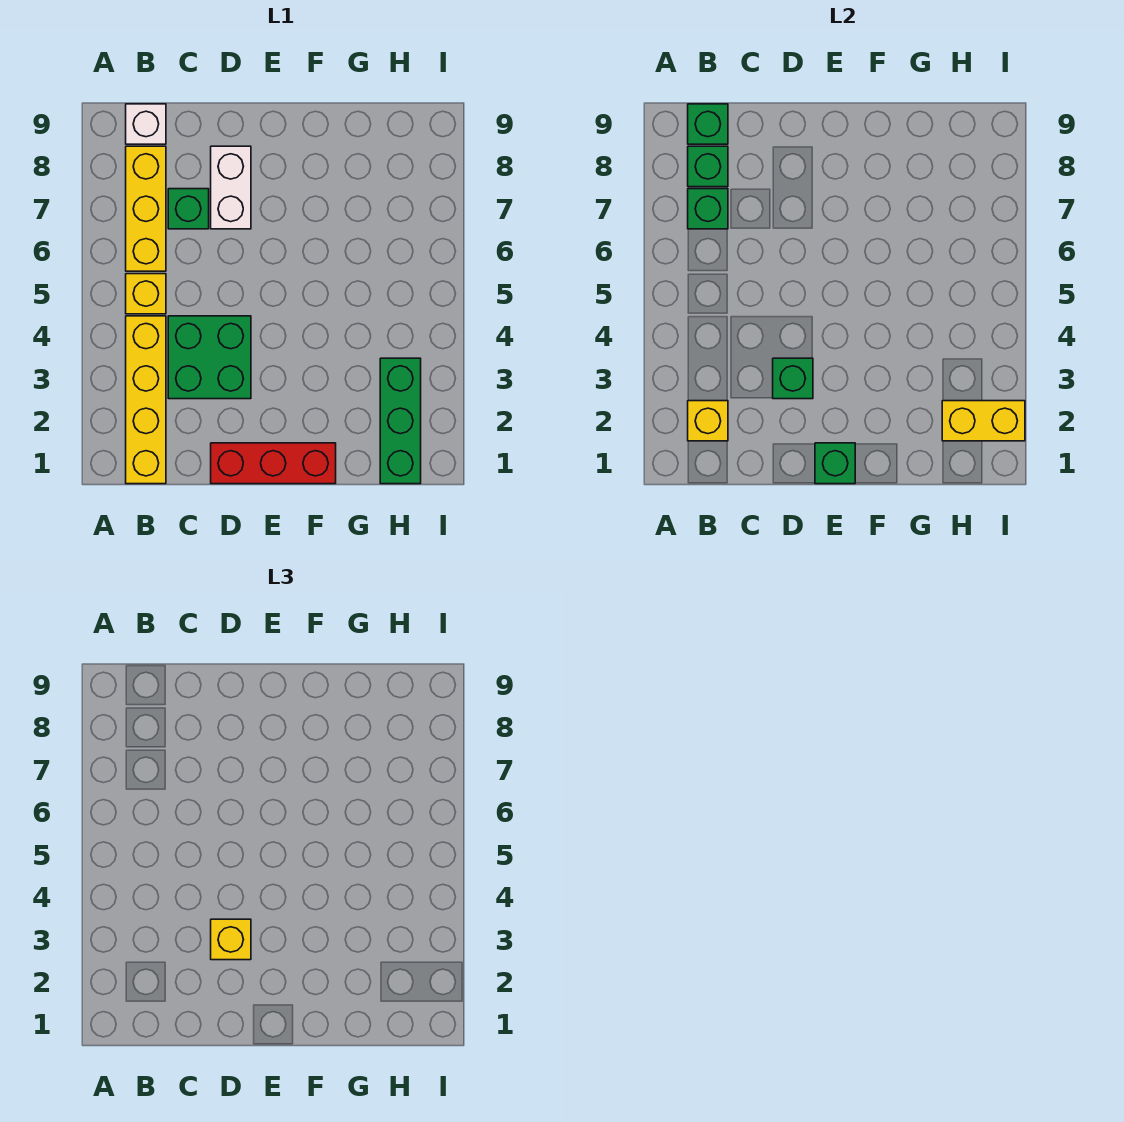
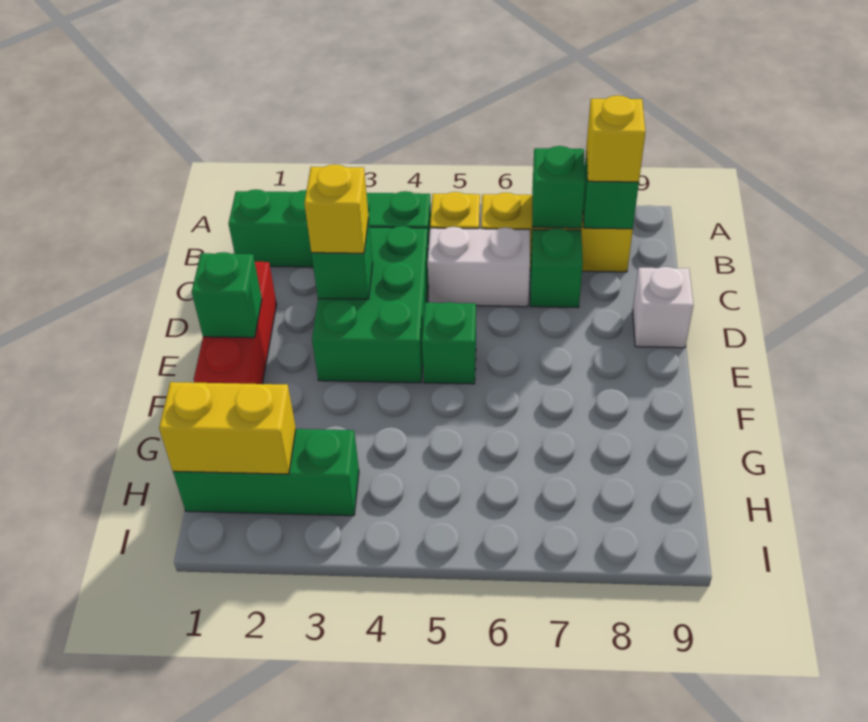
yellow 1x4 brick [126,316,166,484] -> green 1x4 brick [229,189,431,267]
yellow 1x1 brick [688,401,728,441] -> yellow 1x1 brick moved to [586,95,645,182]
white 1x1 brick [126,104,166,144] -> white 1x1 brick moved to [633,267,693,348]
green 1x1 brick [688,104,728,144] -> green 1x1 brick moved to [422,302,476,384]
green 2x2 brick [168,316,251,399] -> green 2x3 brick [312,226,429,383]
white 1x2 brick [211,146,251,229] -> white 1x2 brick moved to [428,227,530,307]
yellow 1x2 brick [942,401,1025,441] -> yellow 1x2 brick turned to [159,382,296,474]

